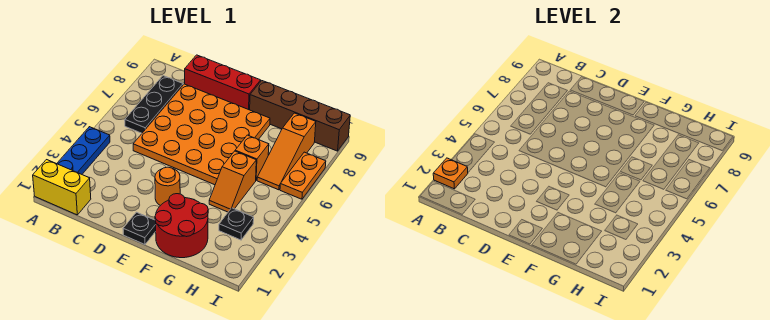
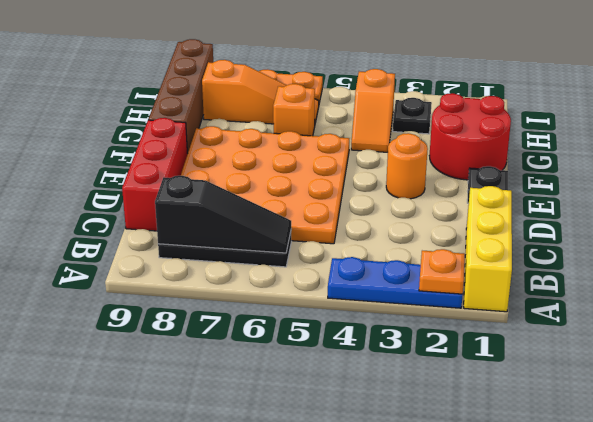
yellow 1x2 brick [33,160,91,215] -> yellow 1x3 brick [464,186,512,312]
none -> black 1x3 slope [155,176,291,253]
orange 1x2 slope [209,151,256,212] -> orange 1x2 slope turned to [351,69,395,152]

